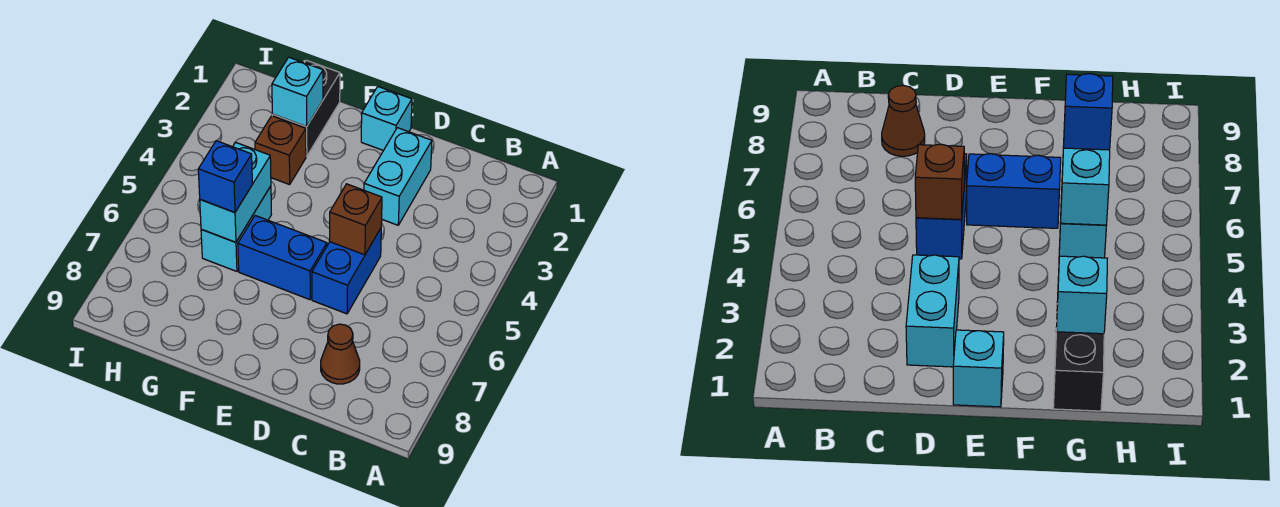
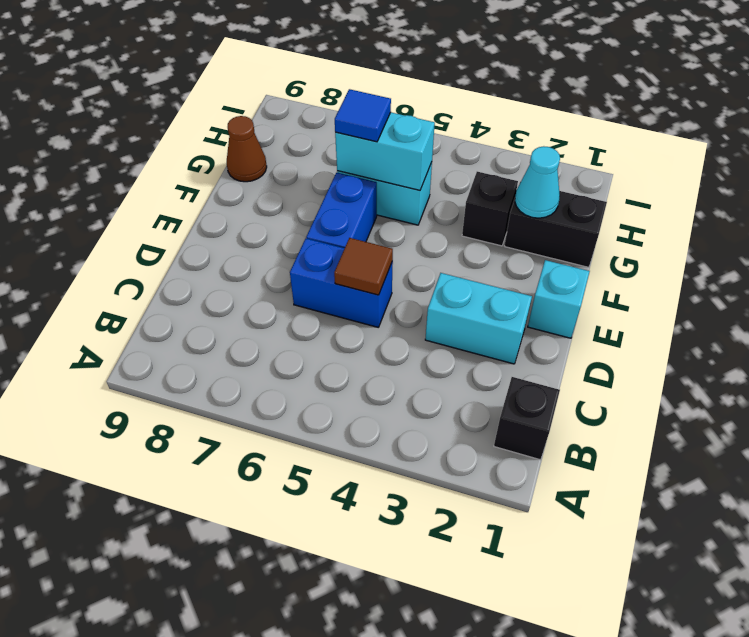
none -> black 1x1 brick [494,377,560,460]
brown 1x1 cone [321,324,360,384] -> brown 1x1 cone moved to [227,116,267,182]
brown 1x1 brick [330,184,382,255] -> brown 1x1 tile [334,238,393,295]
cyan 1x1 brick [272,57,323,127] -> cyan 1x1 cone [515,146,560,218]
brown 1x1 brick [255,116,306,185] -> black 1x1 brick [462,172,518,246]
blue 1x1 brick [198,141,252,212] -> blue 1x1 tile [335,89,391,142]

